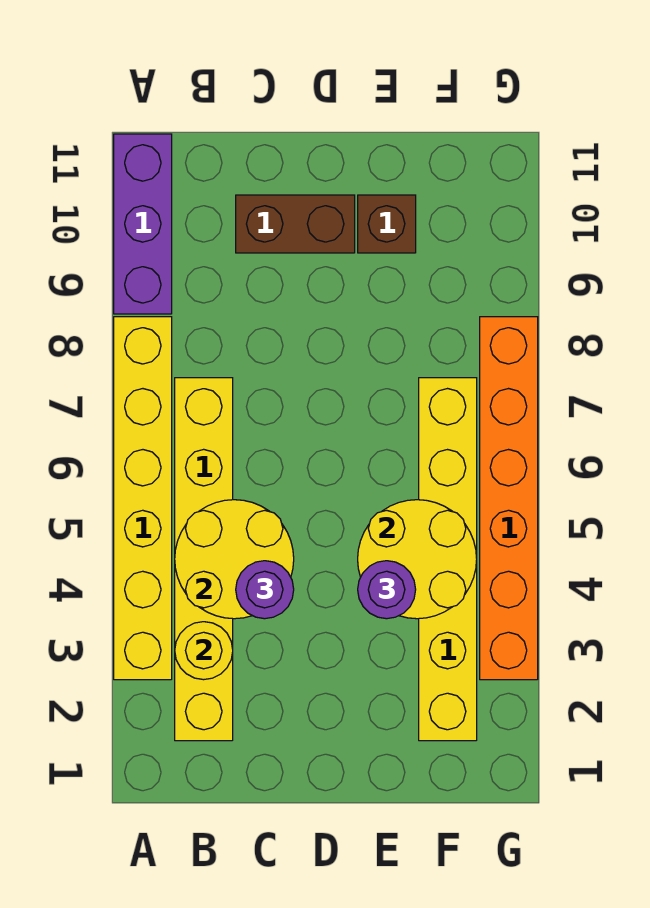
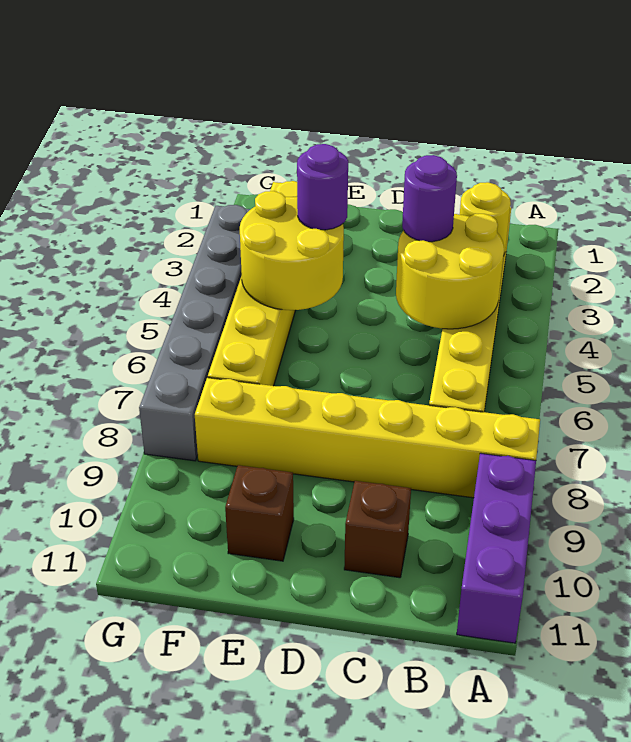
yellow 1x6 brick [114,317,172,680] -> yellow 1x6 brick turned to [195,378,540,498]
brown 1x2 brick [236,195,355,253] -> brown 1x1 brick [344,481,411,578]
orange 1x6 brick [480,317,538,680] -> grey 1x6 brick [139,205,251,461]

